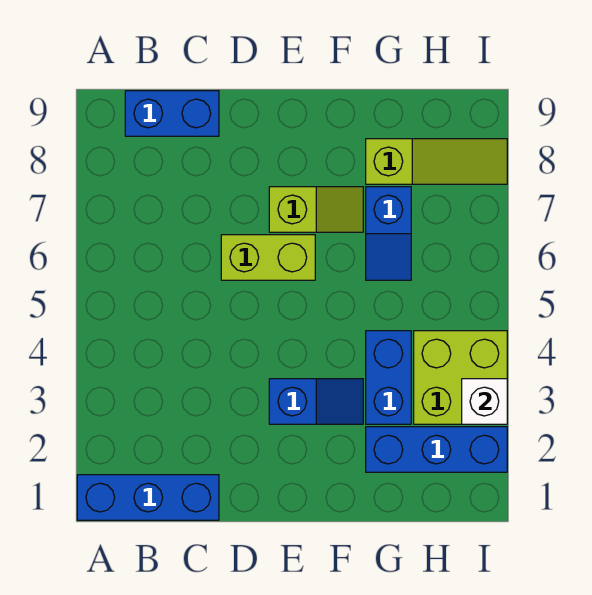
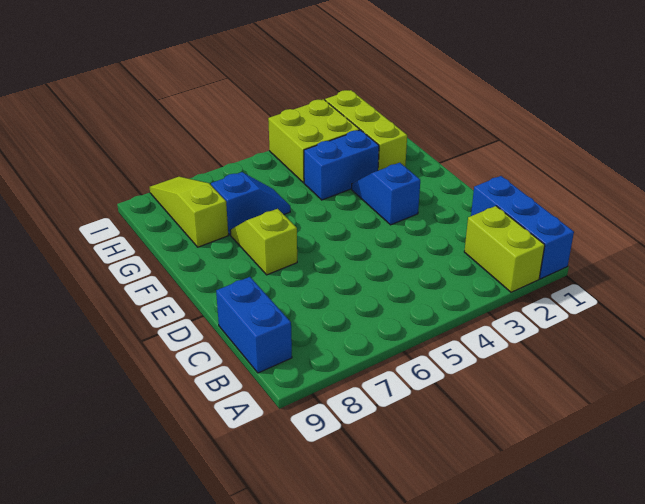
lime 1x2 brick [221,235,315,280] -> lime 1x2 brick moved to [464,206,545,292]
blue 1x3 brick [366,427,507,472] -> lime 1x3 brick [325,90,407,171]
white 1x1 brick [462,379,507,424] -> none

